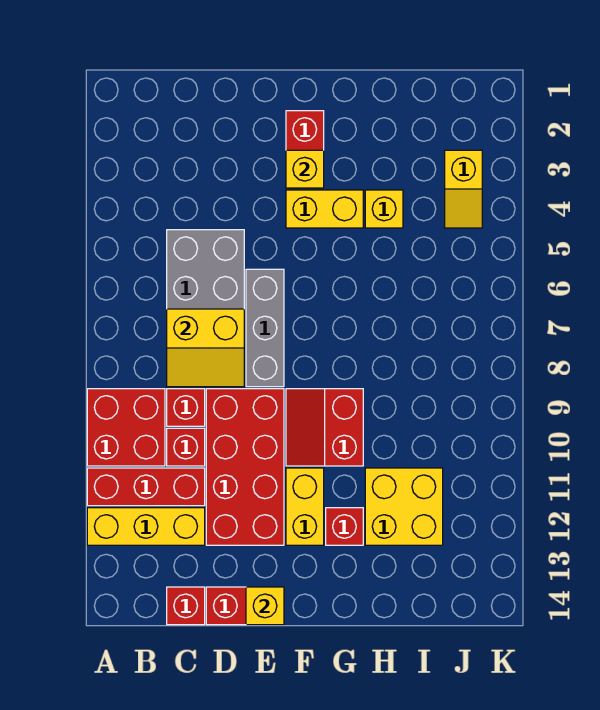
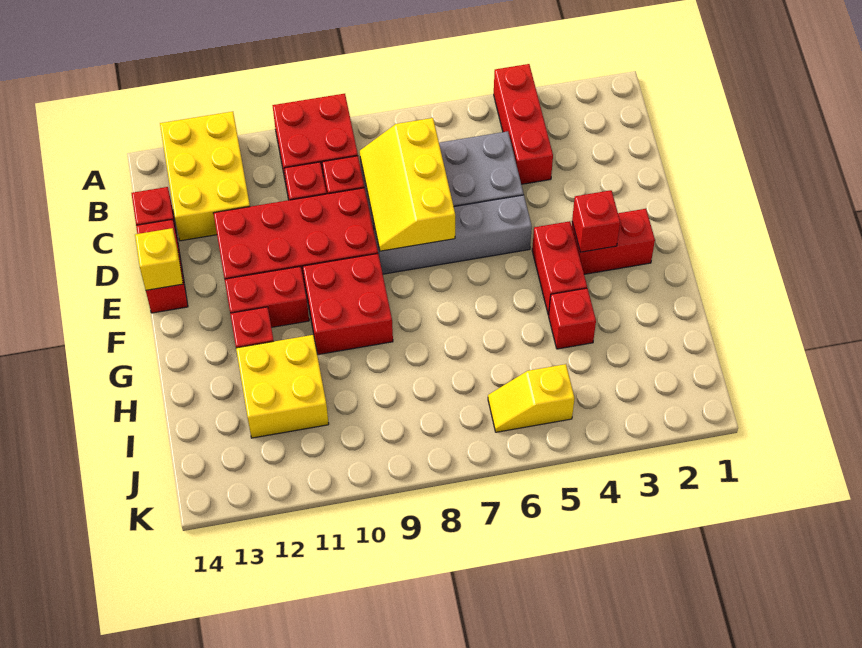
red 1x3 brick [87,468,205,506] -> red 1x3 brick moved to [494,64,553,184]
yellow 1x3 brick [87,508,205,545] -> yellow 2x3 brick [160,112,250,241]
yellow 2x2 slope [167,309,244,387] -> yellow 2x3 slope [360,118,455,251]
grey 1x3 brick [246,269,284,387] -> grey 1x4 brick [373,195,532,274]
yellow 1x1 brick [286,150,324,188] -> red 1x1 brick [572,190,620,252]
yellow 1x2 brick [286,190,363,228] -> red 1x2 brick [532,221,587,315]
red 2x2 slope [286,389,363,466] -> red 2x2 brick [303,254,393,355]
yellow 1x2 brick [286,468,324,545] -> red 1x2 brick [225,267,309,327]
yellow 1x1 brick [365,190,403,228] -> red 1x1 brick [549,288,596,349]
yellow 1x2 slope [445,150,482,228] -> yellow 1x2 slope moved to [488,364,575,432]

